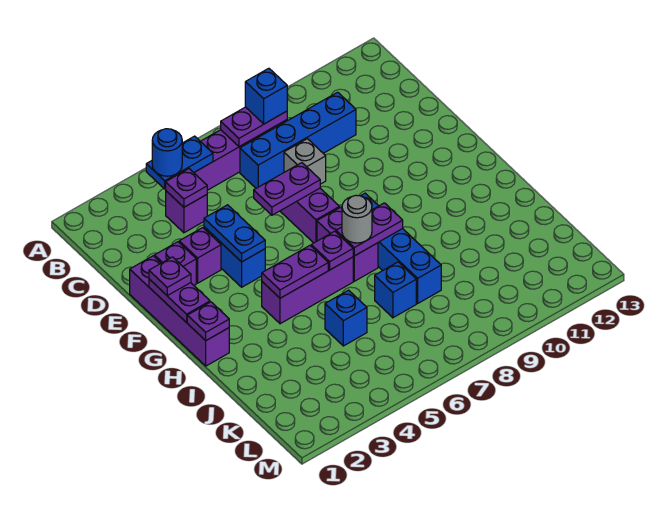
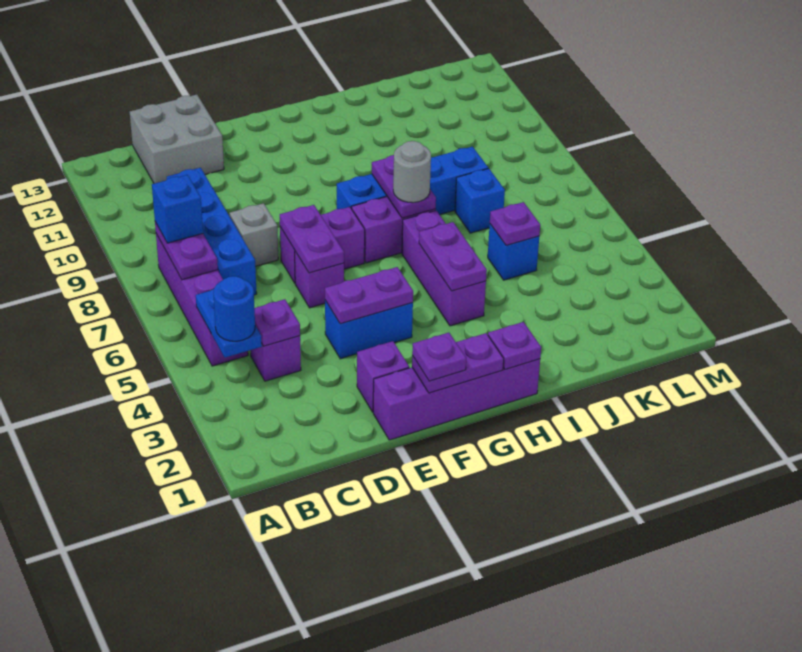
none -> grey 2x2 brick [130,95,224,184]
purple 1x1 brick [179,228,221,283] -> purple 1x1 brick moved to [295,251,344,308]
blue 1x2 plate [204,205,265,262] -> purple 1x2 plate [325,267,413,324]
purple 1x1 plate [311,231,353,270] -> purple 1x1 plate moved to [490,202,540,245]

